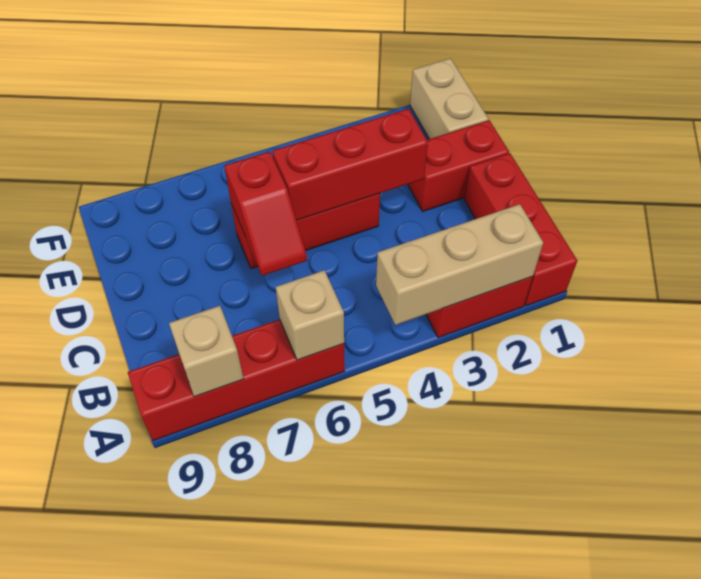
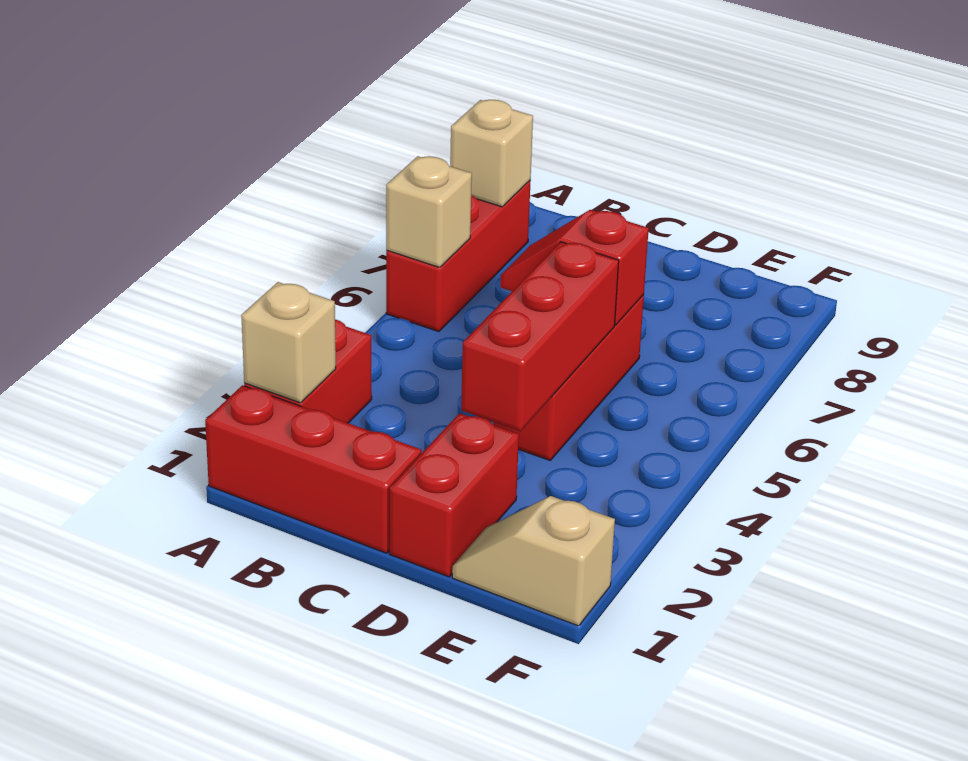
tan 1x3 brick [376,204,543,325] -> tan 1x1 brick [241,282,336,403]
red 1x4 brick [128,319,345,441] -> red 1x3 brick [386,180,531,332]
tan 1x2 brick [410,58,488,139] -> tan 1x2 slope [452,496,615,626]

